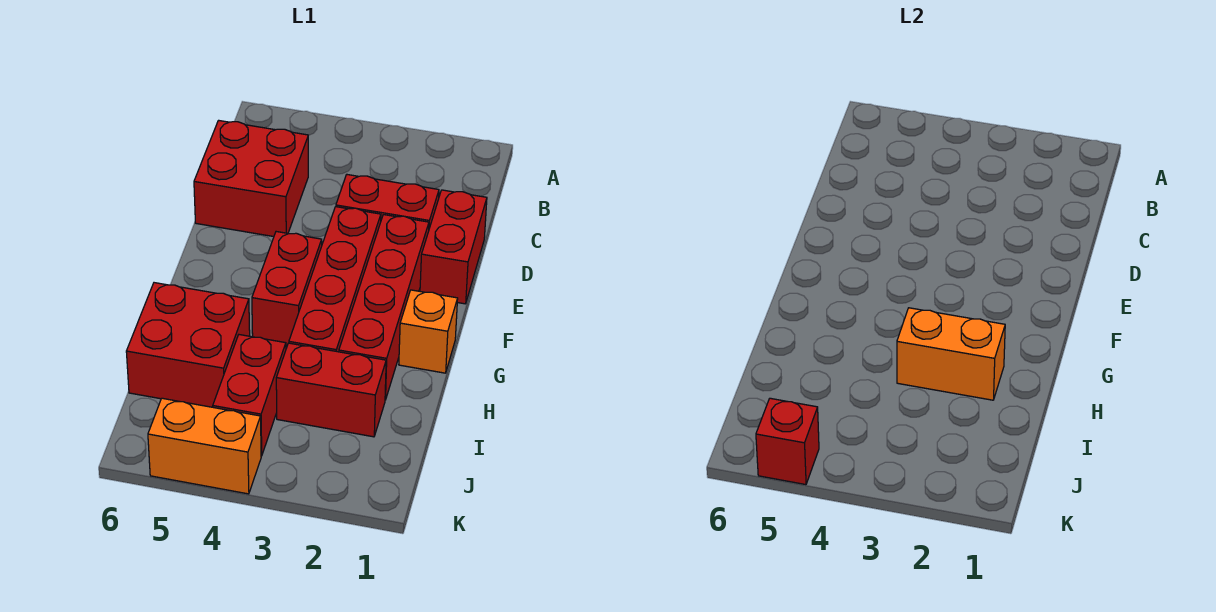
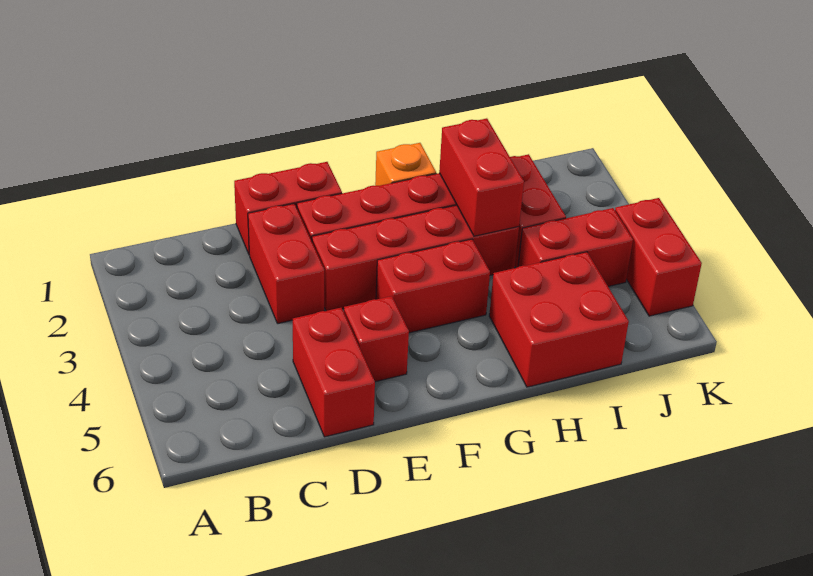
red 2x2 brick [194,120,308,237] -> red 1x2 brick [293,308,375,437]
orange 1x2 brick [897,308,1005,400] -> red 1x2 brick [439,118,524,236]
orange 1x2 brick [148,398,261,494] -> red 1x2 brick [615,198,702,316]
red 1x1 brick [756,398,819,485] -> red 1x1 brick moved to [344,296,409,382]

